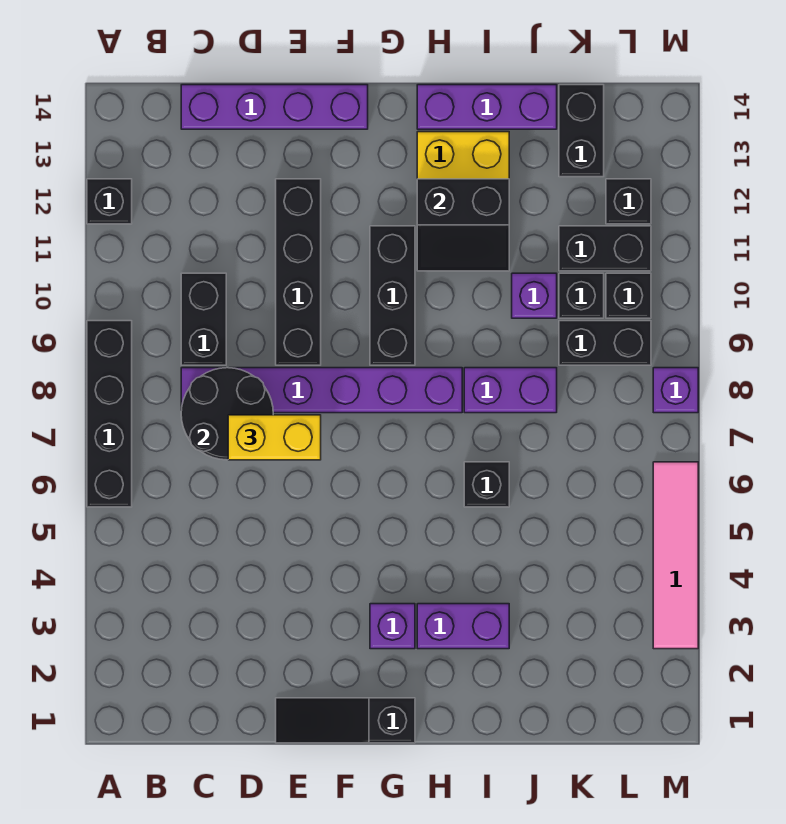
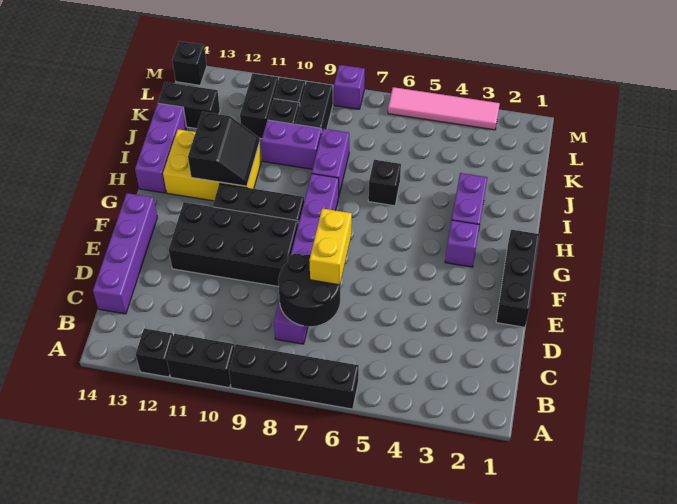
black 1x2 brick [181,273,226,365] -> black 1x2 brick moved to [167,334,235,387]
black 1x3 slope [276,698,415,743] -> black 1x3 brick [496,230,539,327]
black 1x4 brick [276,179,321,365] -> black 2x4 brick [169,202,298,287]
purple 1x1 brick [512,273,557,318] -> purple 1x2 brick [261,120,322,169]
black 1x1 brick [606,179,651,224] -> black 1x1 brick moved to [172,41,207,85]

